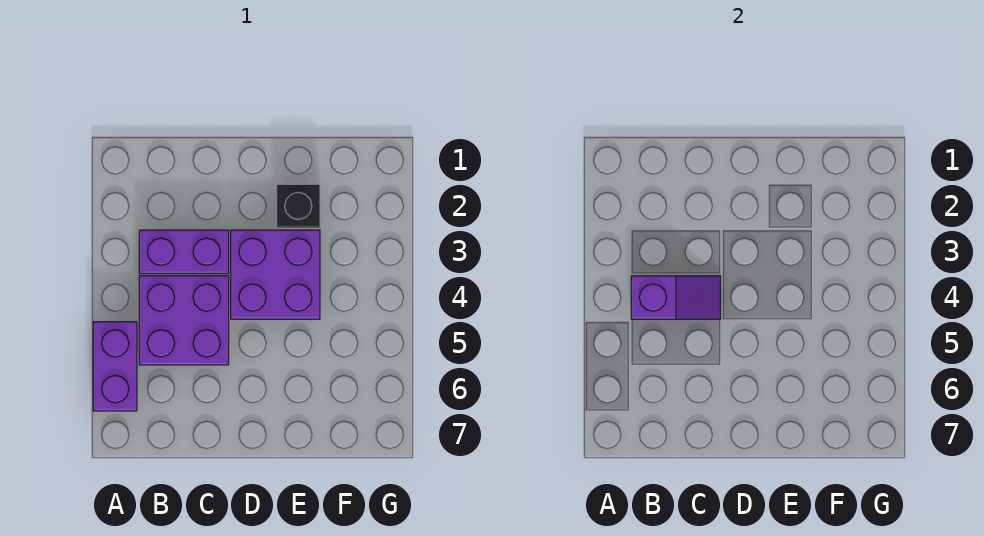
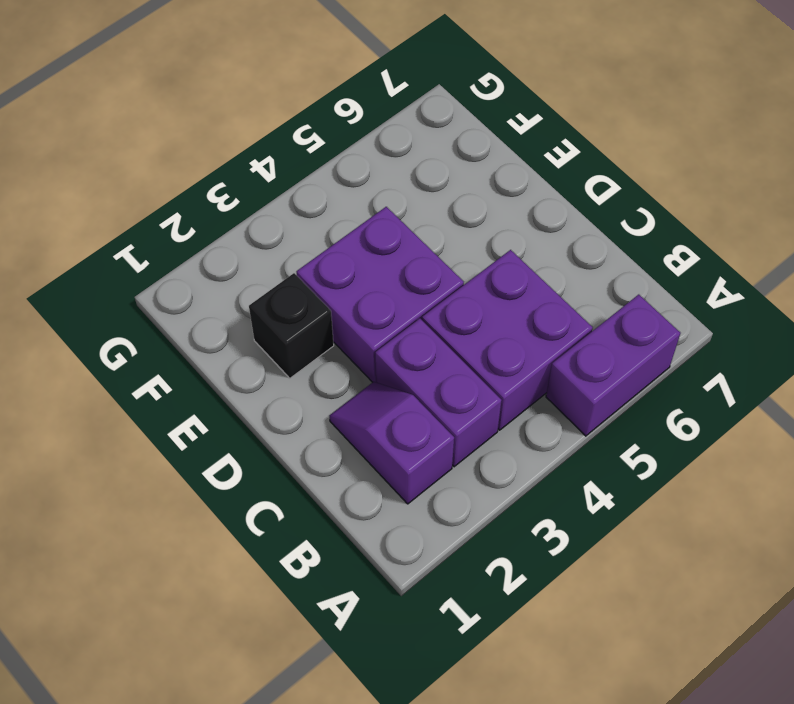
purple 1x2 slope [631,276,721,319] -> purple 1x2 slope moved to [330,382,454,504]

